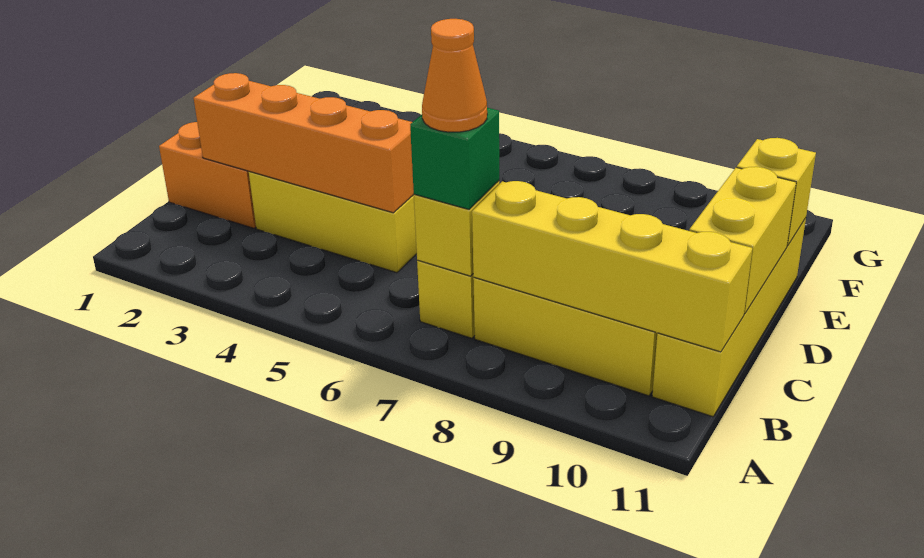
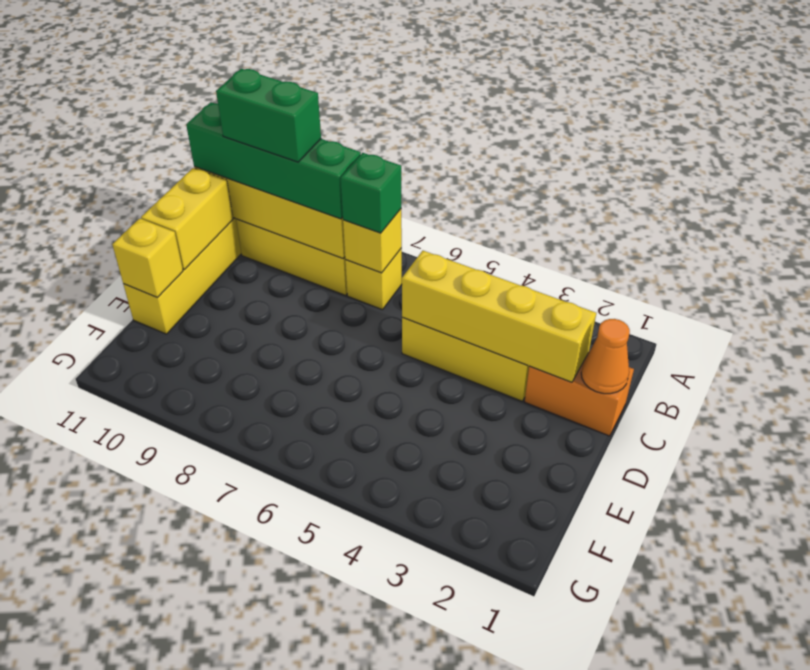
orange 1x1 cone [422,19,487,132] -> orange 1x1 cone moved to [581,319,630,394]
none -> green 1x4 brick [186,102,361,219]
none -> green 1x2 brick [216,69,321,162]
orange 1x4 brick [194,73,414,213] -> yellow 1x4 brick [402,251,596,382]

